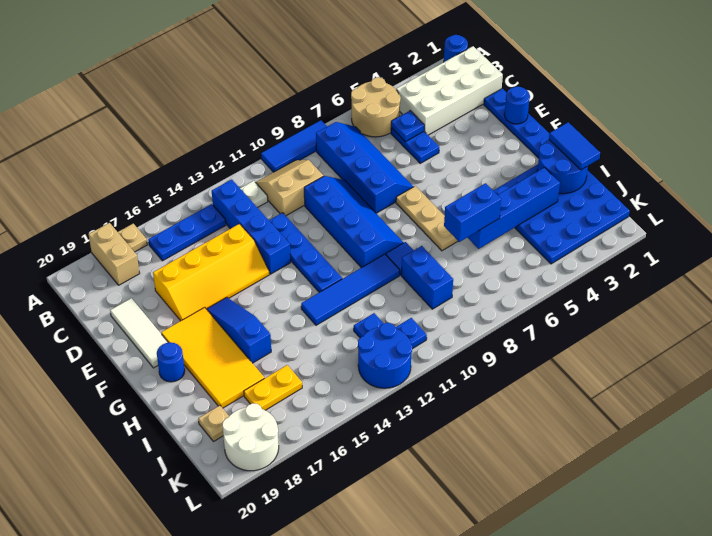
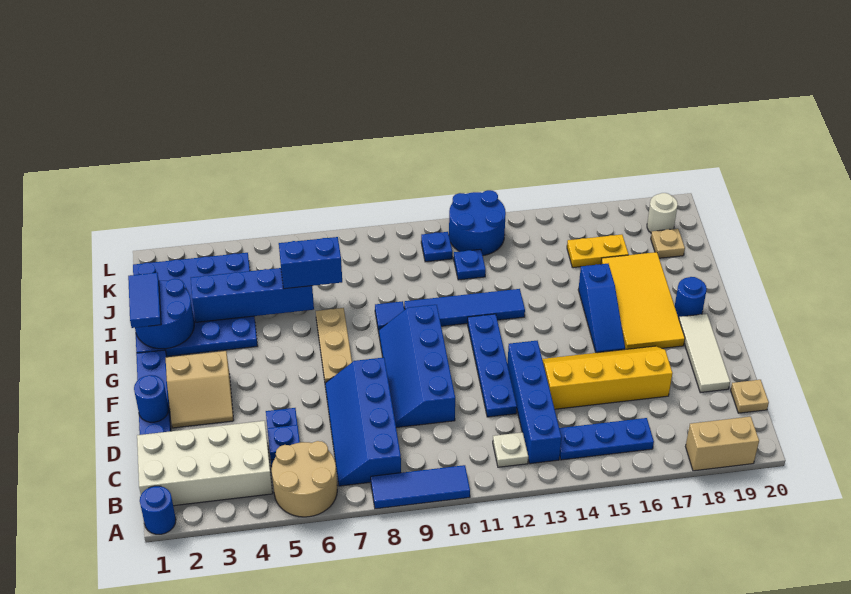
tan 1x1 plate [118,224,147,252] -> tan 1x1 plate moved to [731,380,769,413]
tan 1x2 brick [89,223,140,285] -> tan 1x2 brick turned to [686,417,759,471]
tan 2x2 slope [256,160,323,216] -> tan 2x2 slope moved to [166,351,234,428]
blue 1x2 brick [401,246,453,309] -> none
white 2x2 round brick [222,403,279,471] -> white 1x1 round brick [647,193,678,233]

